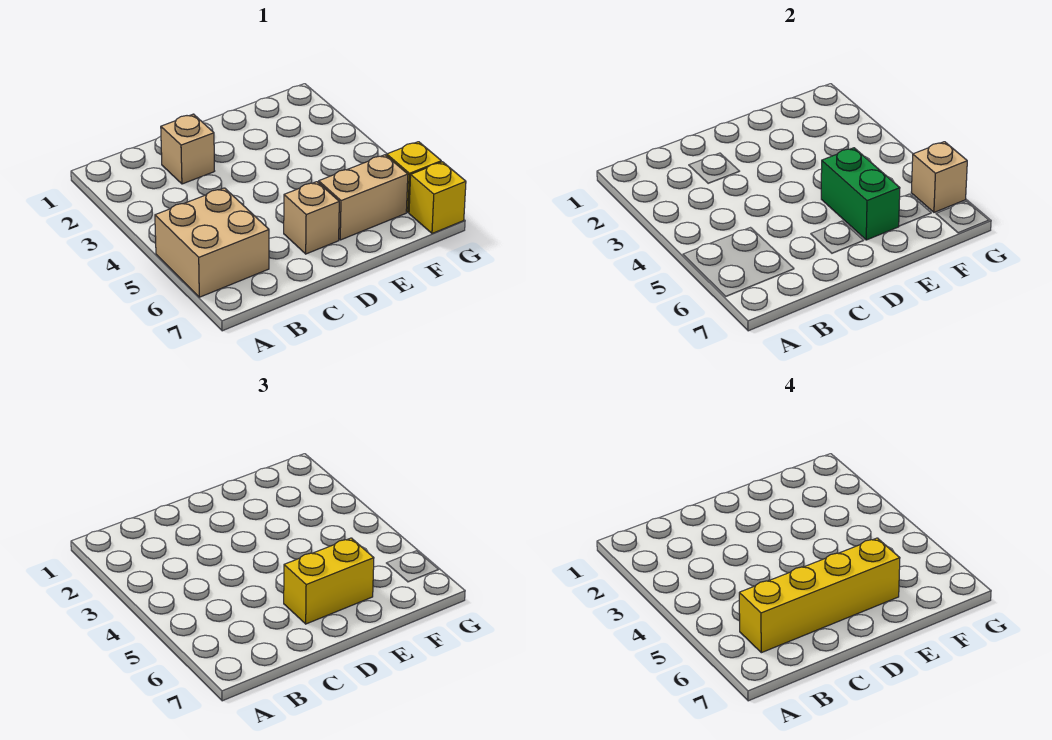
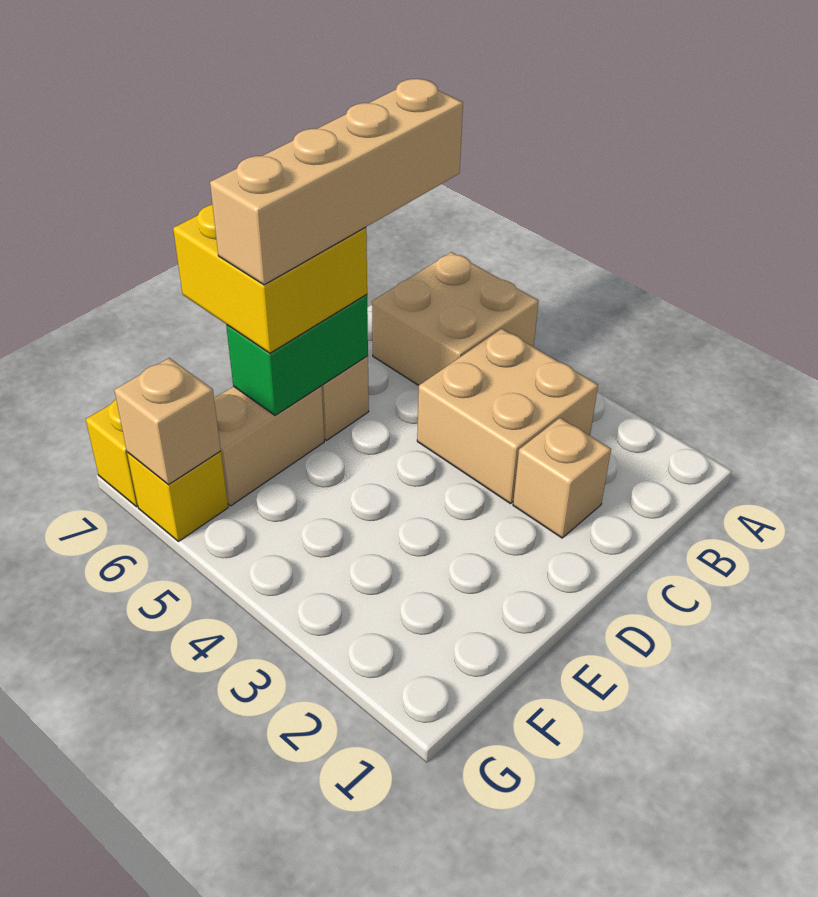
none -> tan 2x2 brick [417,329,598,504]
yellow 1x4 brick [739,538,900,653] -> tan 1x4 brick [210,79,463,285]
yellow 1x2 brick [284,538,374,624] -> yellow 2x2 brick [173,205,367,353]
green 1x2 brick [821,148,900,240] -> green 1x2 brick turned to [226,294,368,415]

